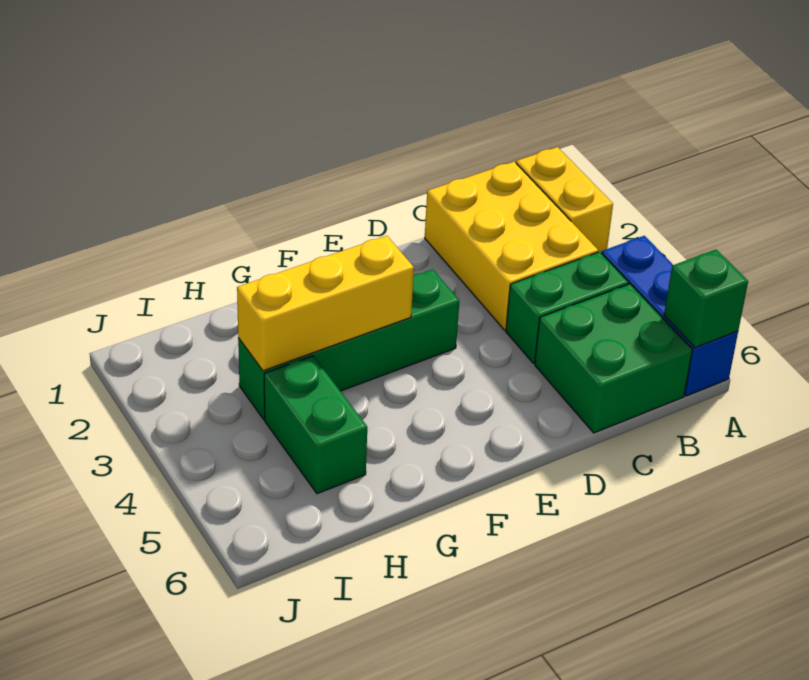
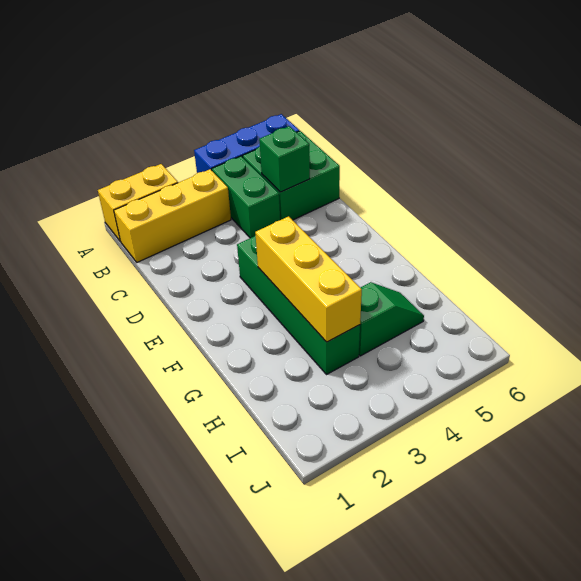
green 1x1 brick [664,250,748,348] -> green 1x1 brick moved to [259,126,310,192]
yellow 2x3 brick [425,162,598,330] -> yellow 1x3 brick [114,169,231,262]
green 1x2 brick [264,356,367,494] -> green 1x2 slope [359,282,424,356]

